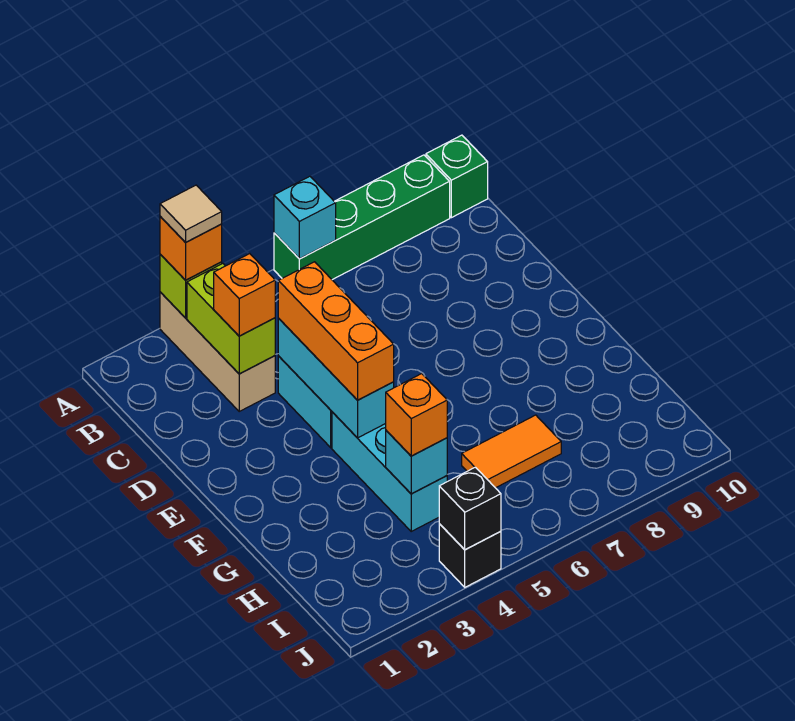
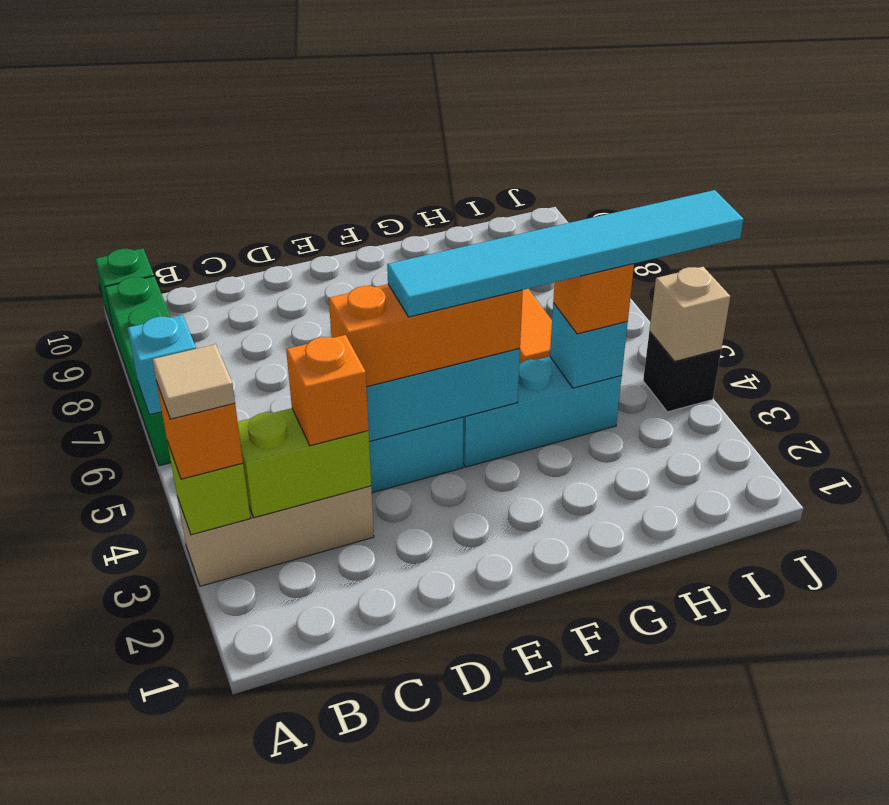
none -> cyan 1x6 tile [387,190,744,317]
black 1x1 brick [439,467,501,550] -> tan 1x1 brick [649,267,730,361]

